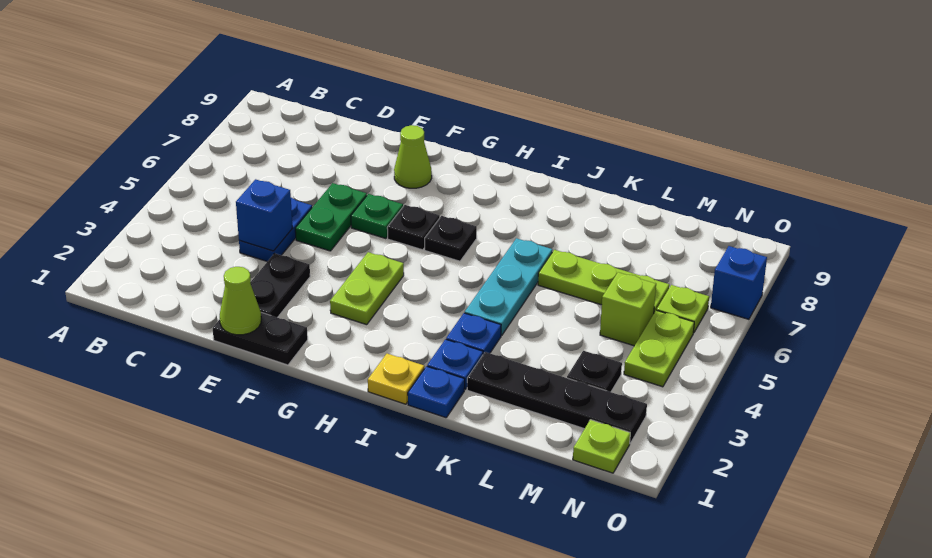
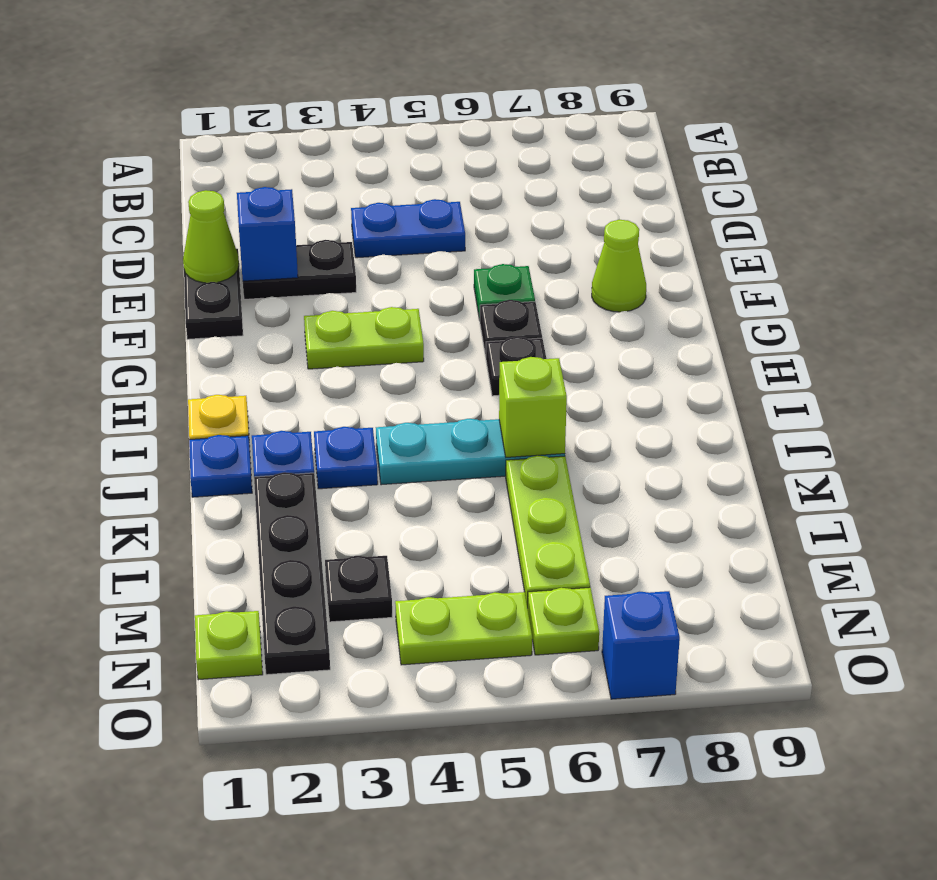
blue 1x1 brick [236,179,292,251] -> blue 1x1 brick moved to [237,187,298,281]
green 1x2 plate [295,183,367,251] -> none
lime 1x1 brick [600,272,656,346] -> lime 1x1 brick moved to [499,357,567,457]

